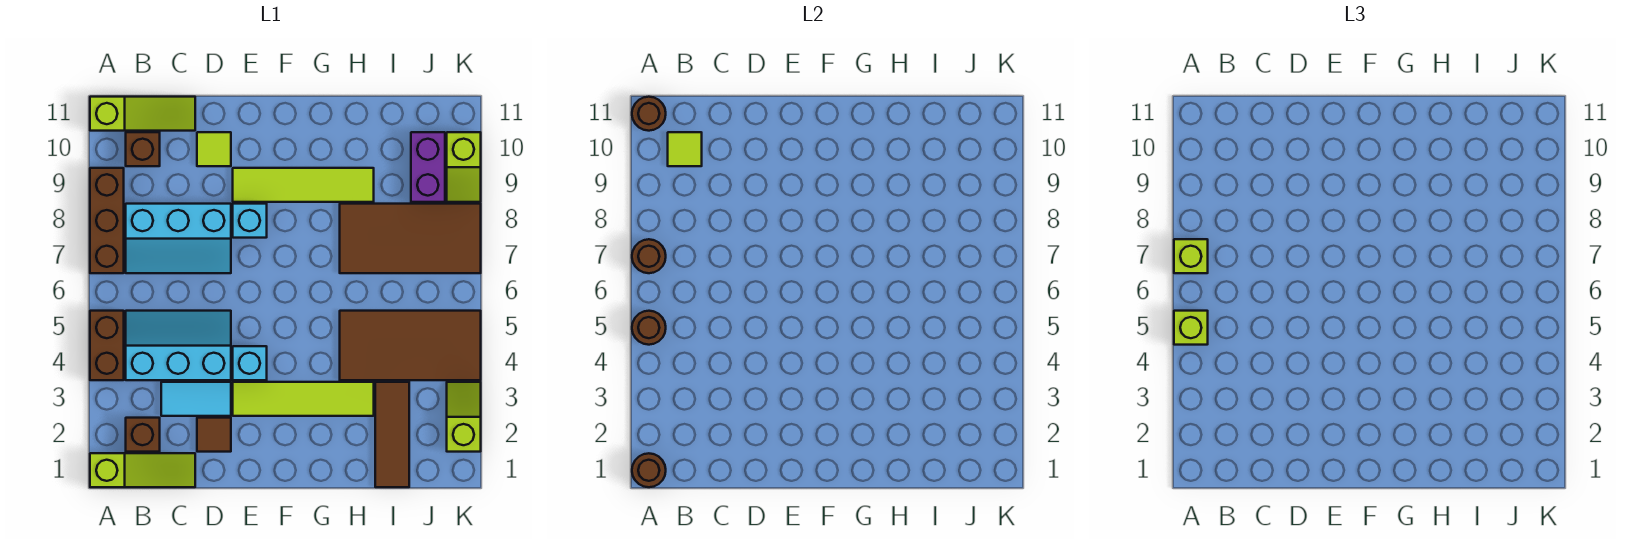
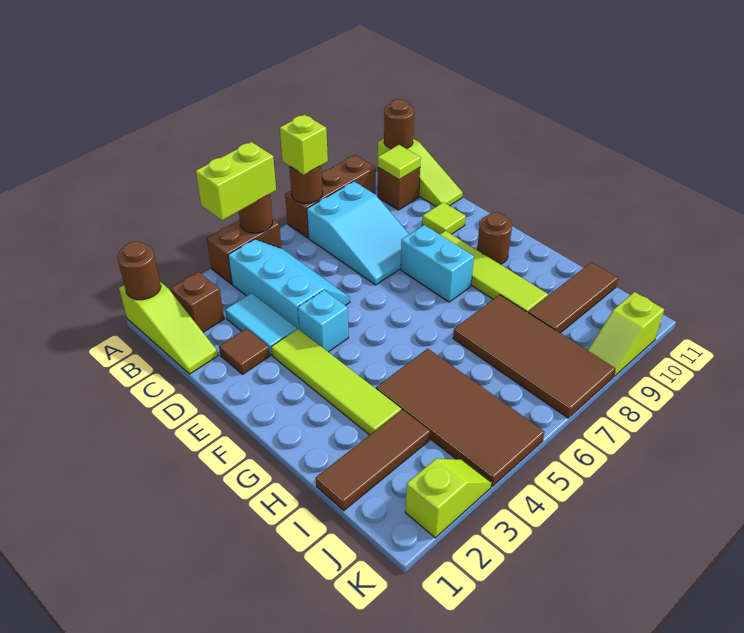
lime 1x1 brick [1174,311,1208,345] -> lime 1x2 brick [196,142,276,220]
cyan 2x3 slope [126,204,231,273] -> cyan 2x3 slope turned to [307,181,409,285]
cyan 1x1 brick [233,204,267,238] -> cyan 1x2 brick [401,225,474,302]
none -> brown 1x1 round brick [477,213,512,264]
none -> brown 1x3 tile [528,262,618,333]
purple 1x2 brick [411,132,445,202] -> none

